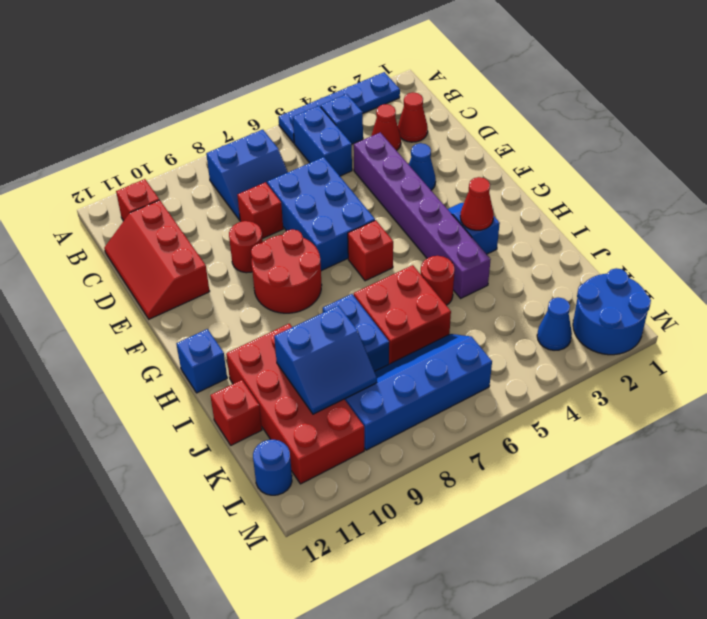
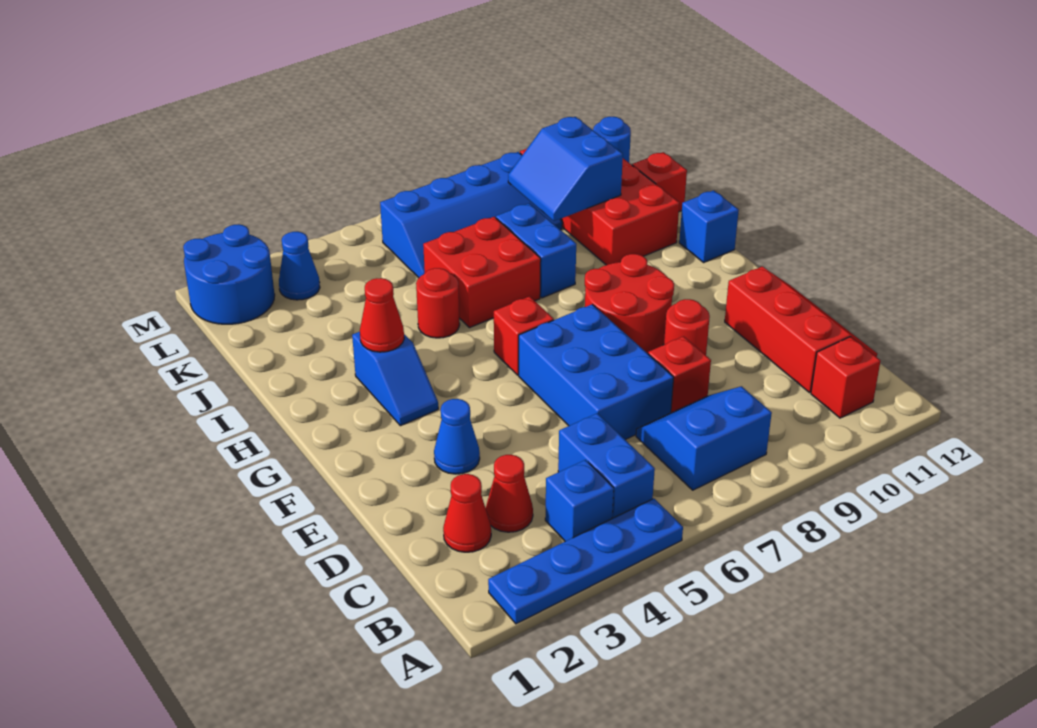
purple 1x6 brick [354,132,491,298] -> none
blue 2x2 slope [274,306,377,414] -> blue 2x2 slope turned to [508,117,623,221]

